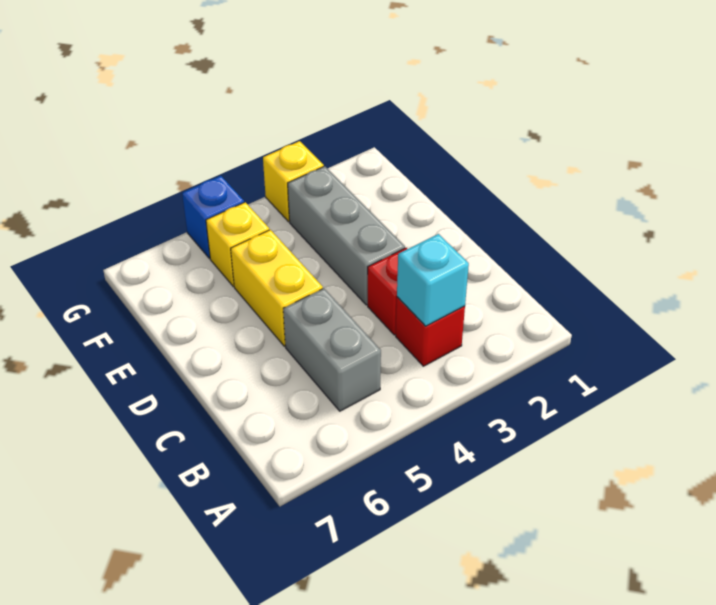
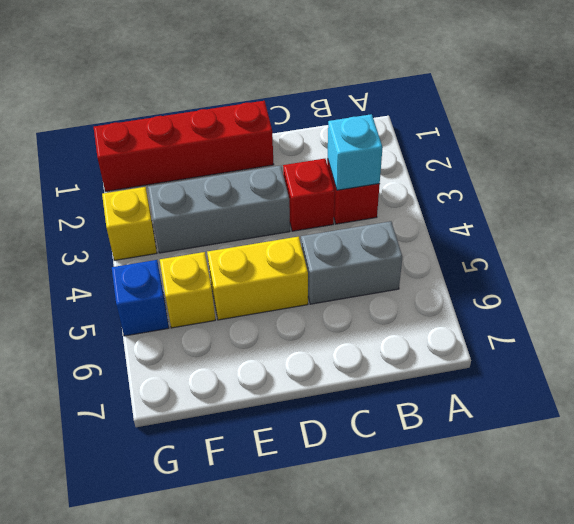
none -> red 1x4 brick [94,101,274,192]

